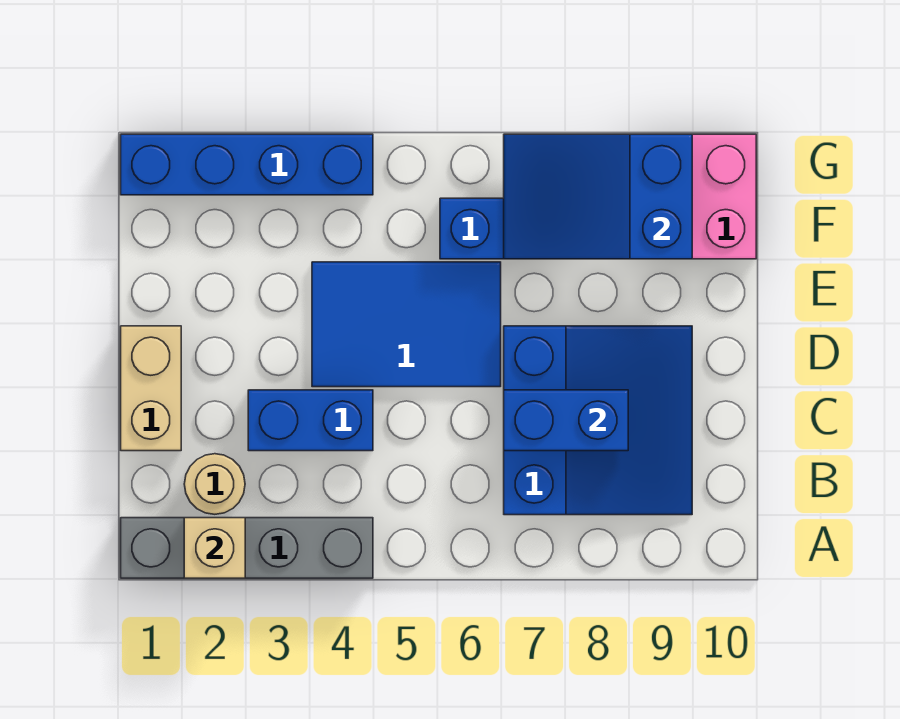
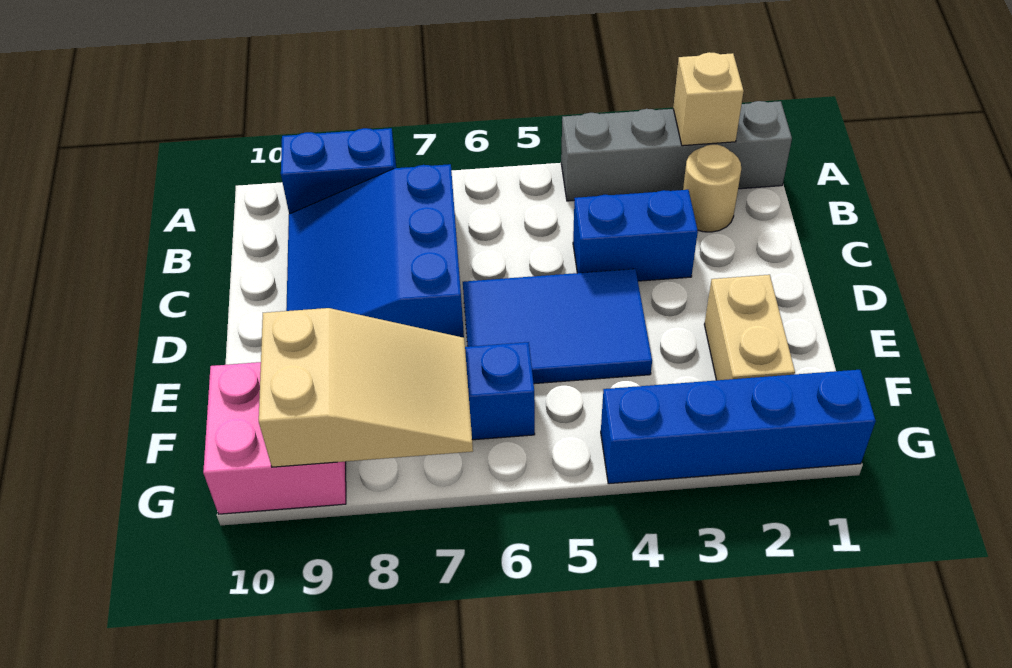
tan 1x2 brick [121,326,181,451] -> tan 1x2 brick moved to [704,275,795,380]
blue 1x2 brick [504,390,628,451] -> blue 1x2 brick moved to [281,128,396,214]
blue 2x3 slope [504,134,692,259] -> tan 2x3 slope [259,308,473,467]

